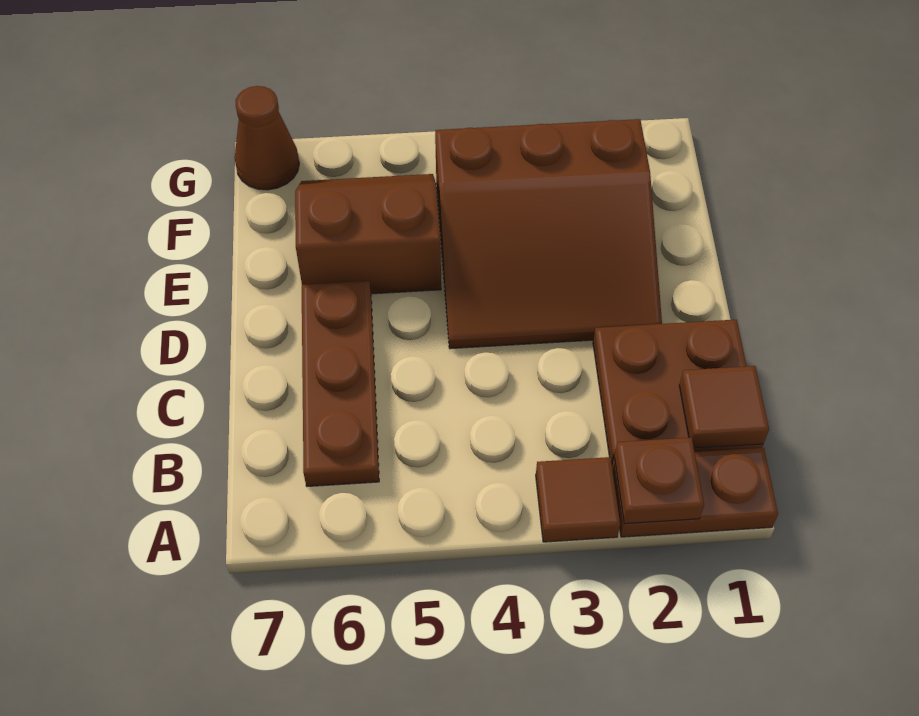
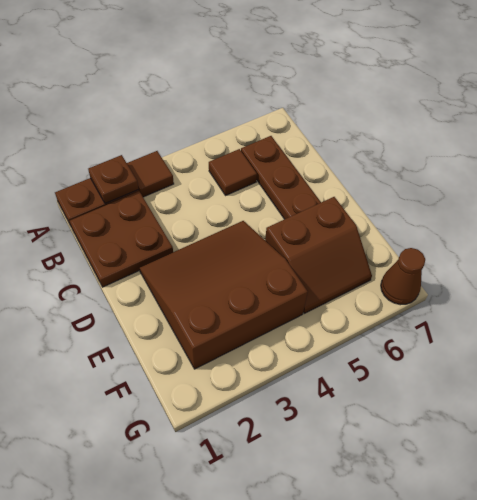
brown 1x1 tile [679,366,769,448] -> brown 1x1 tile moved to [209,149,257,195]

